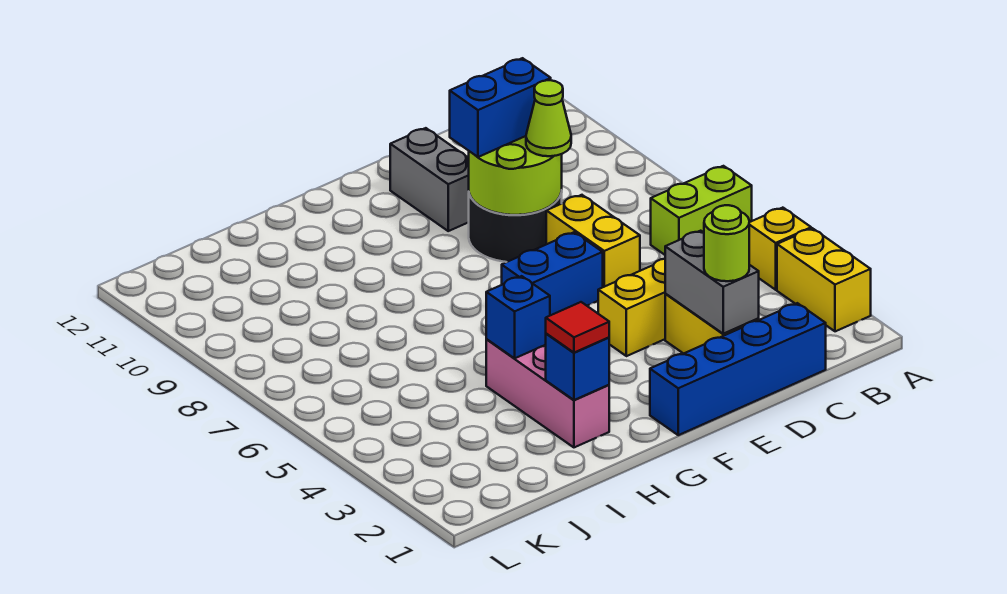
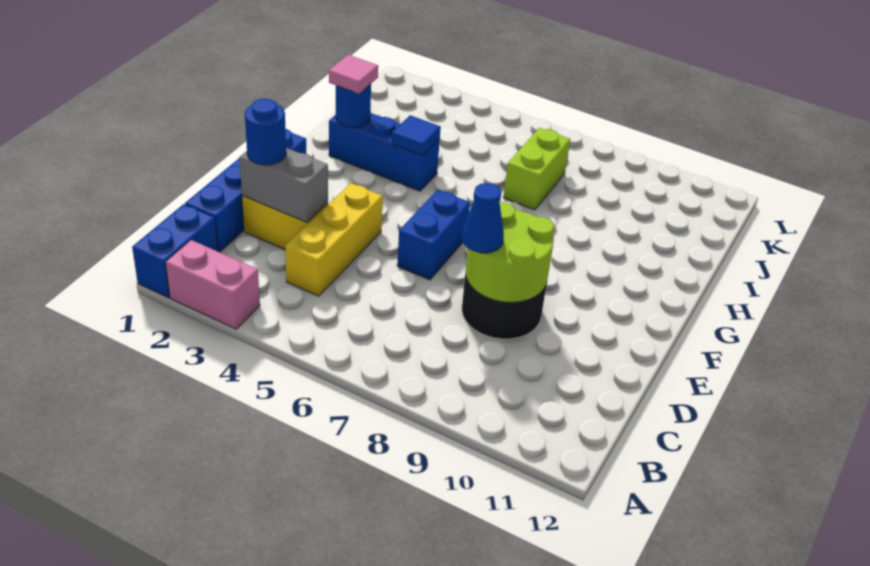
yellow 1x2 brick [777,228,871,331] -> pink 1x2 brick [166,240,260,329]
yellow 1x1 brick [749,208,811,290] -> none
lime 1x2 brick [651,166,752,255] -> lime 1x2 brick moved to [504,128,570,210]
lime 1x1 round brick [704,205,749,281] -> blue 1x1 round brick [245,99,286,165]
yellow 1x2 brick [546,195,640,287] -> none
lime 1x1 cone [526,80,571,156] -> blue 1x1 cone [462,183,504,253]
blue 1x2 brick [450,58,551,157] -> blue 1x2 brick moved to [132,204,218,298]
grey 1x2 brick [390,128,469,231] -> none
pink 1x3 brick [486,339,609,447] -> blue 1x3 brick [329,113,440,191]
blue 1x1 brick [546,334,609,400] -> blue 1x1 round brick [336,84,371,127]
red 1x1 tile [546,302,609,353] -> pink 1x1 tile [329,55,378,94]
blue 1x1 brick [486,276,550,358] -> blue 1x1 tile [392,115,441,156]

